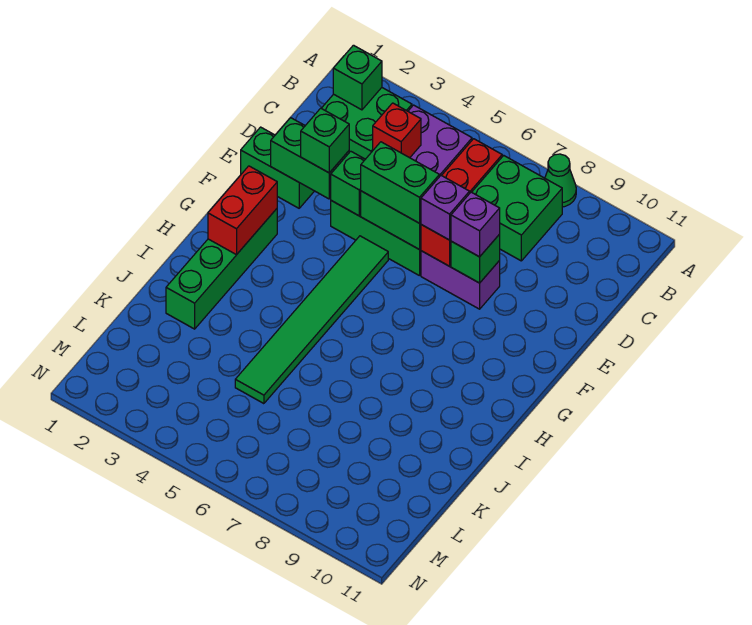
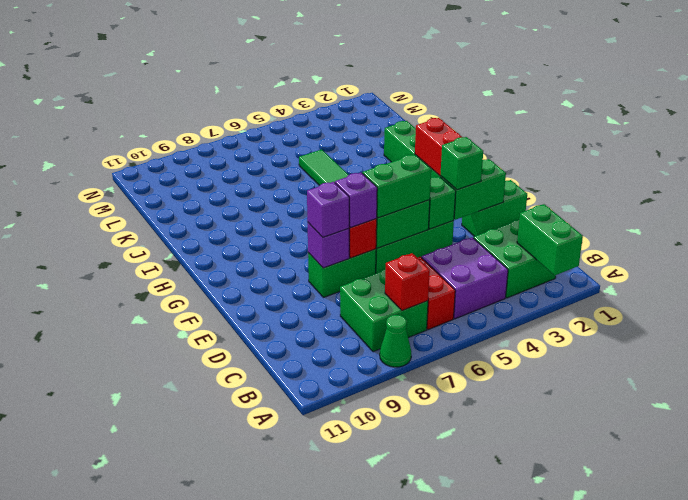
green 1x1 brick [333,45,382,110] -> green 1x2 brick [517,204,583,275]
red 1x1 brick [373,103,421,158] -> red 1x1 brick moved to [385,253,430,311]
purple 1x2 brick [421,251,500,309] -> green 1x2 brick [308,249,376,298]
green 1x1 brick [451,235,500,283] -> purple 1x1 brick [308,223,349,268]

